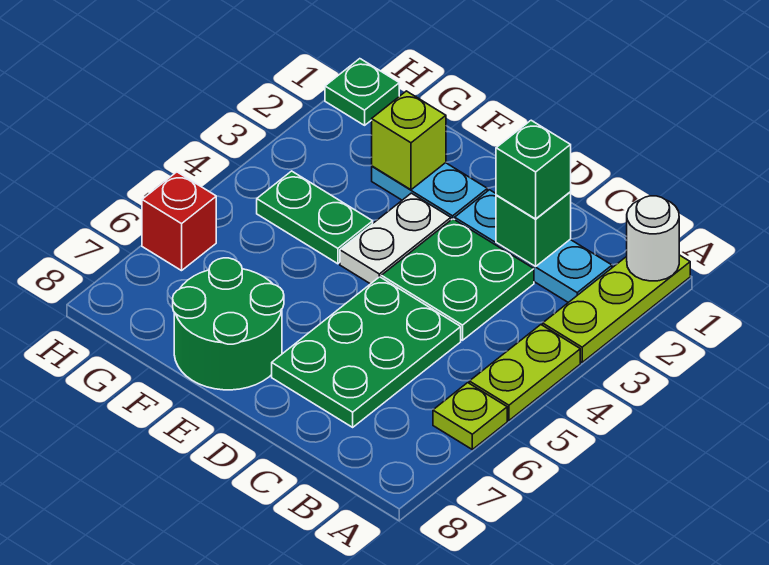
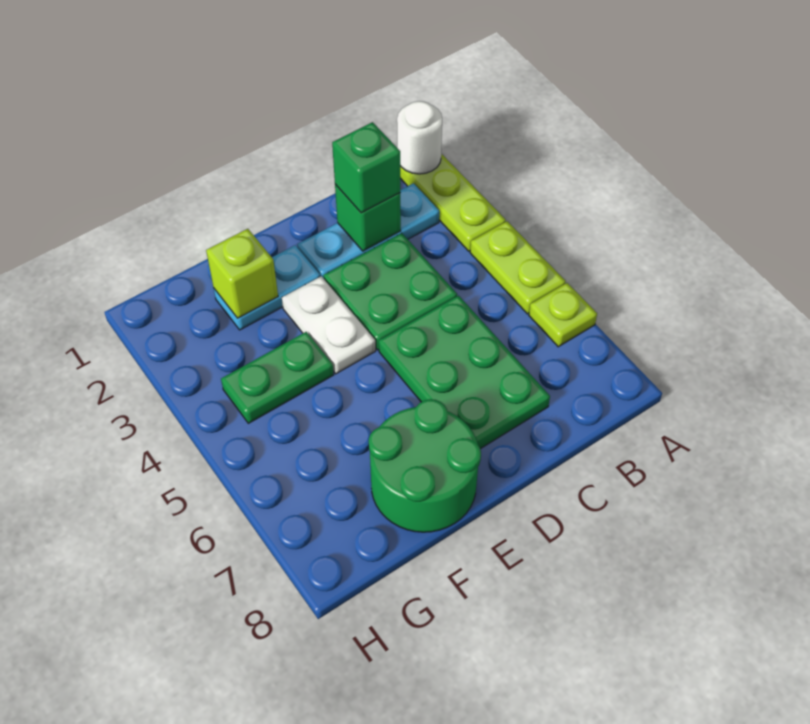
green 1x1 plate [325,59,399,125] -> none
red 1x1 brick [142,172,216,271] -> none

